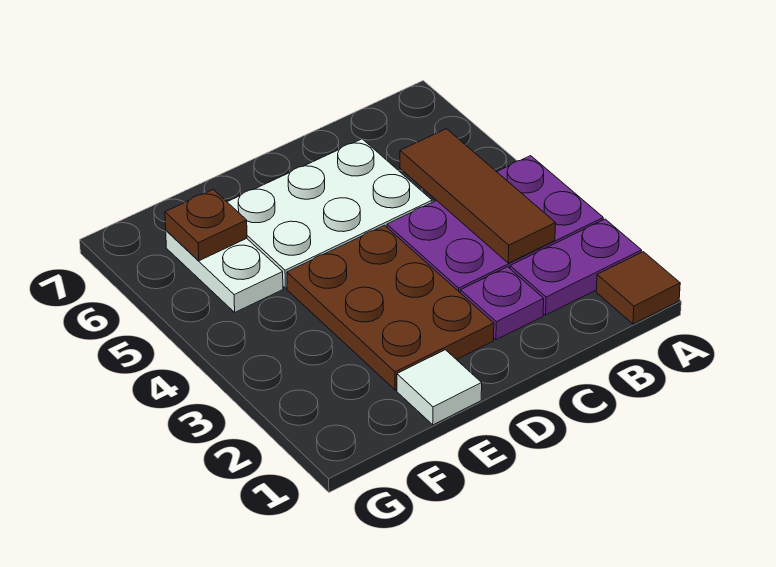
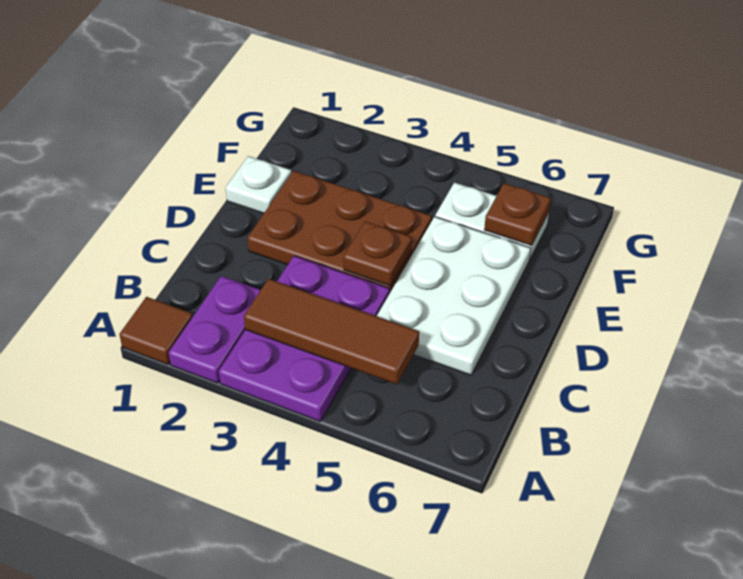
purple 1x1 plate [460,267,544,340] -> none
none -> brown 1x1 plate [343,221,412,286]
white 1x1 tile [397,350,482,425] -> white 1x1 plate [226,156,291,213]

